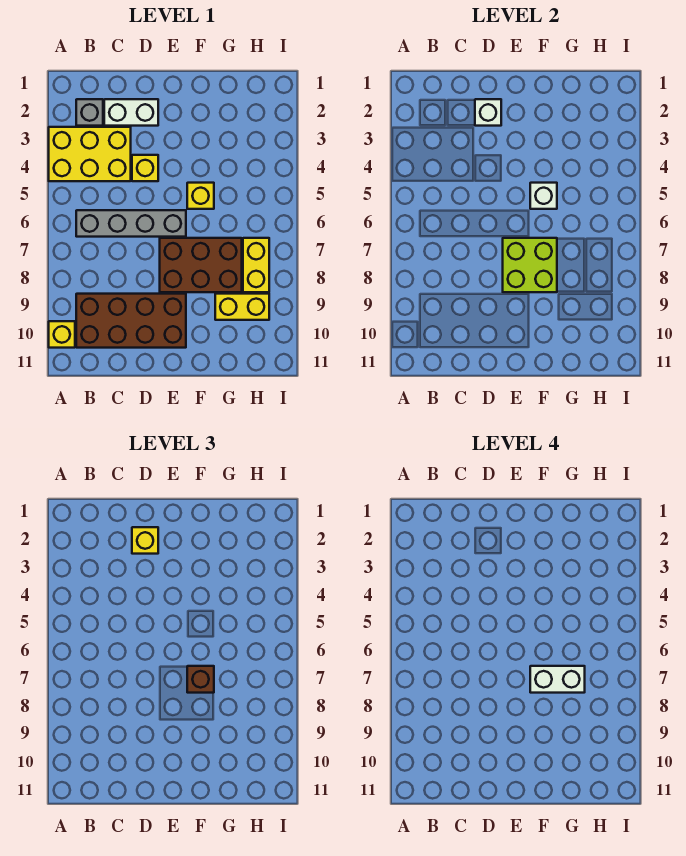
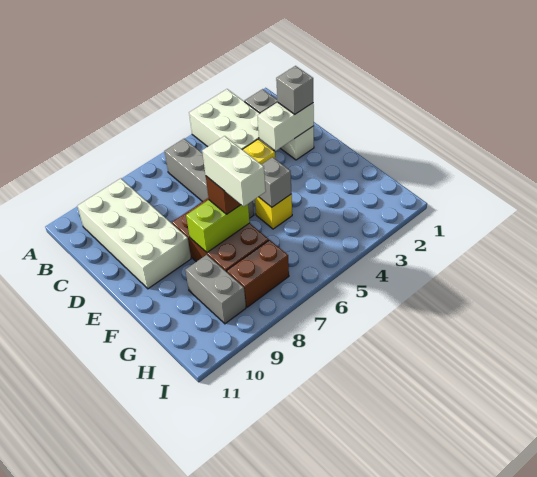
yellow 2x3 brick [49,127,131,181] -> white 2x3 brick [189,89,274,151]
yellow 1x1 brick [49,321,75,348] -> none
brown 2x4 brick [76,294,186,348] -> white 2x4 brick [77,178,191,289]
white 1x1 brick [475,99,501,126] -> white 1x2 brick [258,102,314,151]
yellow 1x1 brick [132,527,158,554] -> grey 1x1 brick [276,66,313,114]
lime 2x2 brick [503,238,557,292] -> lime 1x2 brick [186,200,250,252]
white 1x1 brick [530,183,557,209] -> grey 1x1 brick [259,157,291,207]
yellow 1x2 brick [215,294,269,320] -> grey 1x2 brick [185,255,246,324]
yellow 1x2 brick [243,238,269,292] -> brown 1x2 brick [227,240,289,307]

